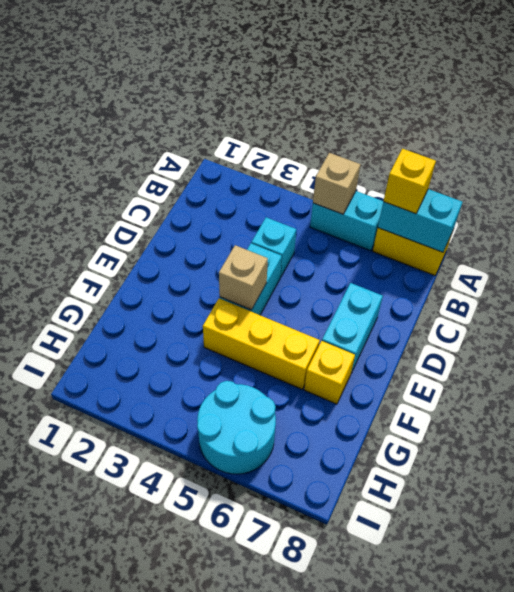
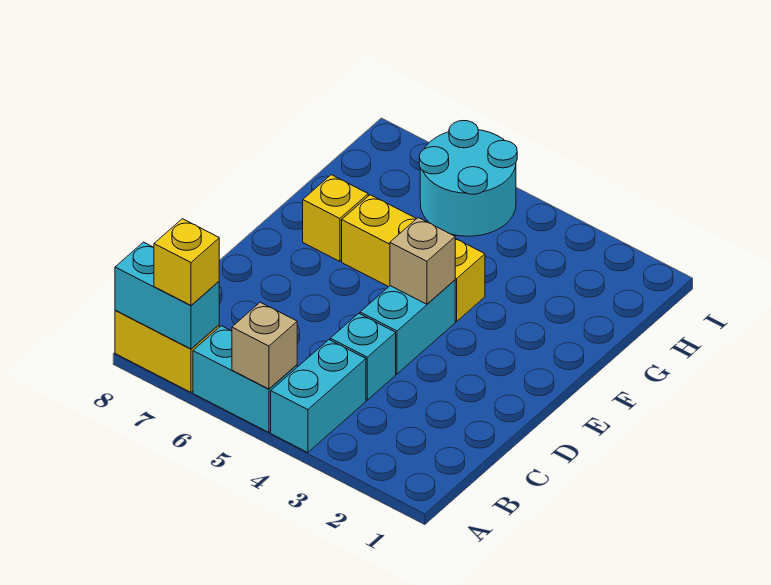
cyan 1x2 brick [322,283,383,373] -> cyan 1x2 brick moved to [271,340,366,453]

